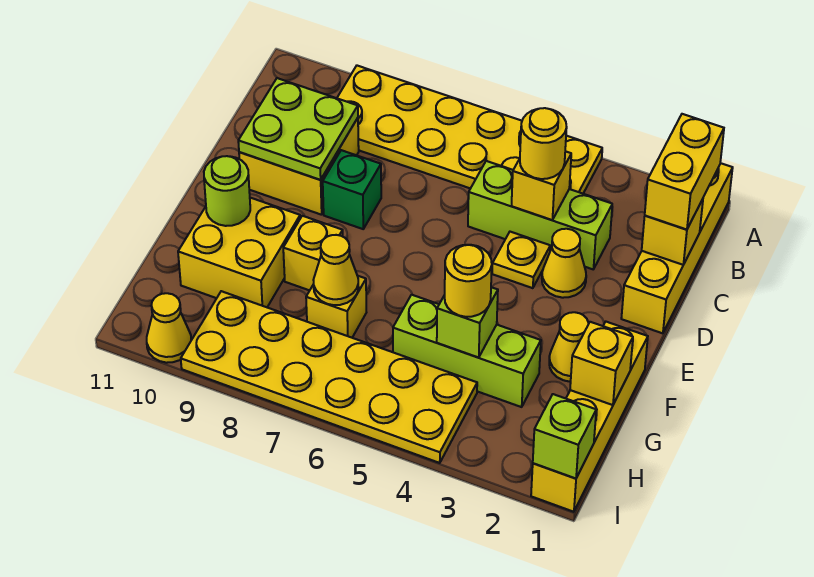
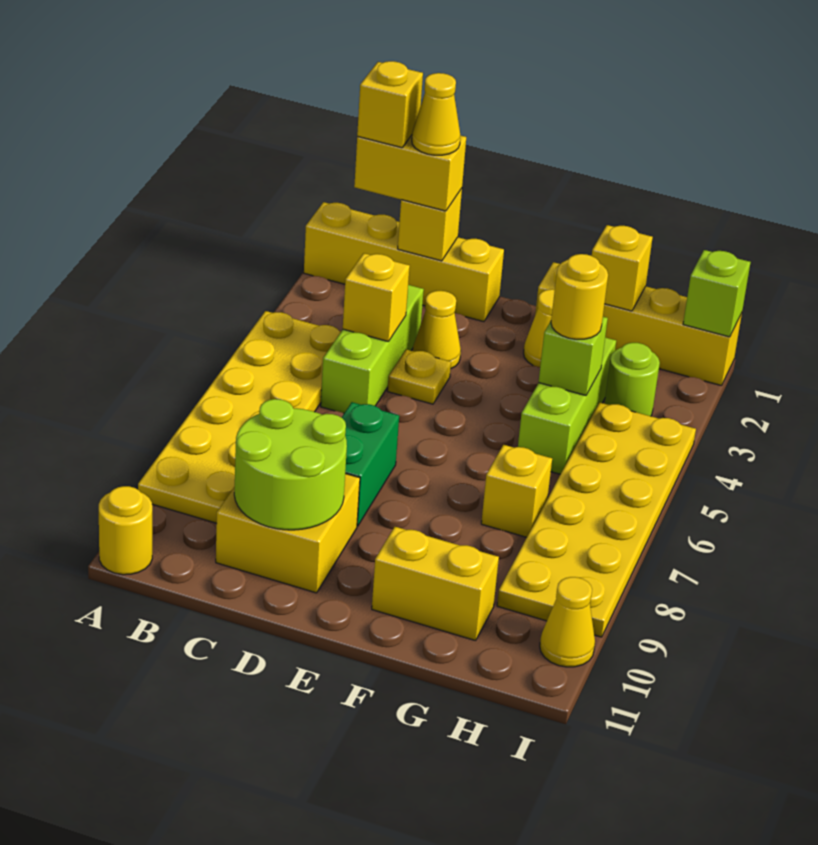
yellow 1x1 round brick [520,108,567,179] -> yellow 1x1 round brick moved to [99,486,152,575]
lime 2x2 plate [238,78,358,180] -> lime 2x2 round brick [234,399,347,530]
green 1x1 brick [323,150,381,229] -> green 1x2 brick [342,402,399,526]
yellow 1x1 brick [283,216,343,290] -> yellow 1x1 brick moved to [357,61,423,148]
yellow 2x2 brick [178,198,300,307] -> yellow 1x2 brick [372,527,499,641]
lime 1x1 round brick [204,156,250,226] -> lime 1x1 round brick moved to [604,343,660,416]
yellow 1x1 cone [314,235,359,305] -> yellow 1x1 cone moved to [412,73,461,155]

